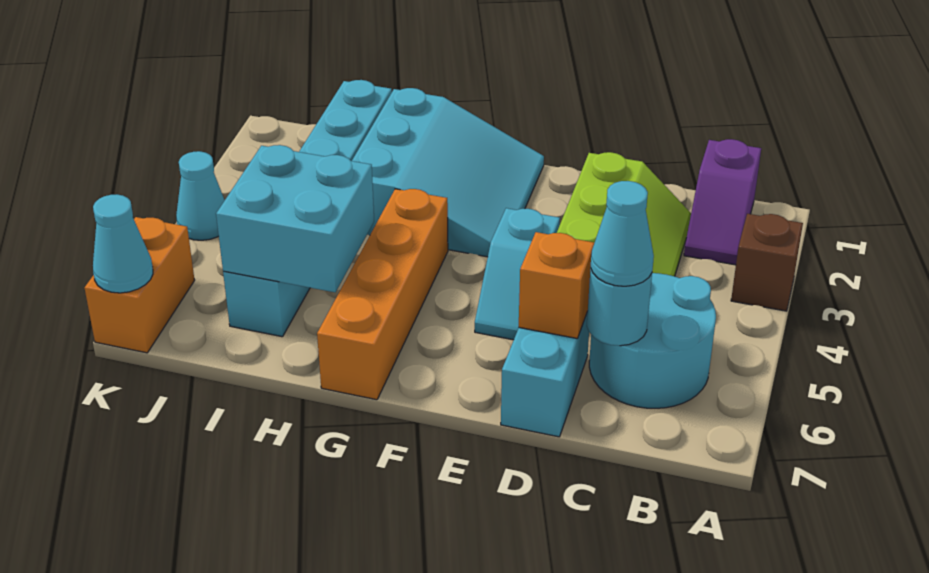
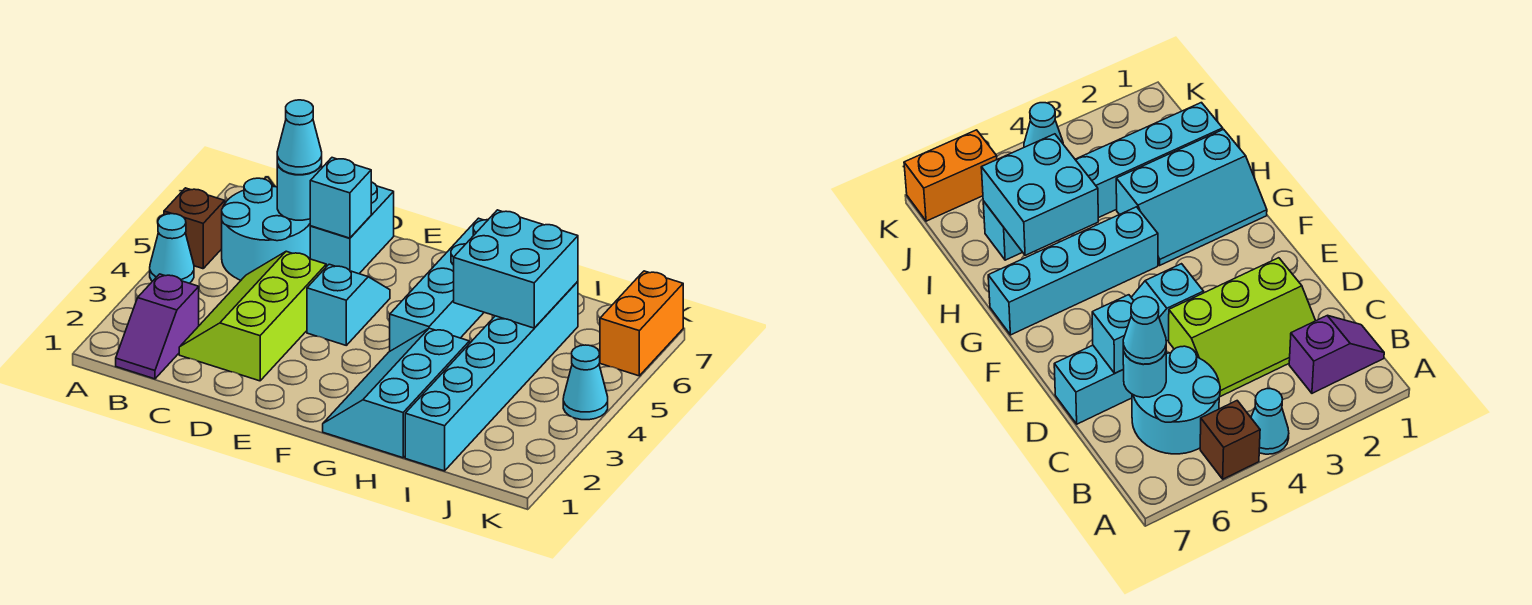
brown 1x1 brick [731,214,803,311] -> brown 1x1 brick moved to [164,188,225,269]
purple 1x2 slope [684,139,761,265] -> purple 1x2 slope turned to [116,274,199,379]
orange 1x1 brick [519,232,595,339] -> cyan 1x1 brick [310,158,371,238]
cyan 3x3 slope [352,88,544,257] -> cyan 2x3 slope [323,328,469,458]
orange 1x4 brick [317,189,448,400] -> cyan 1x4 brick [390,218,488,351]
cyan 1x1 cone [93,194,153,293] -> cyan 1x1 cone moved to [150,214,194,283]

